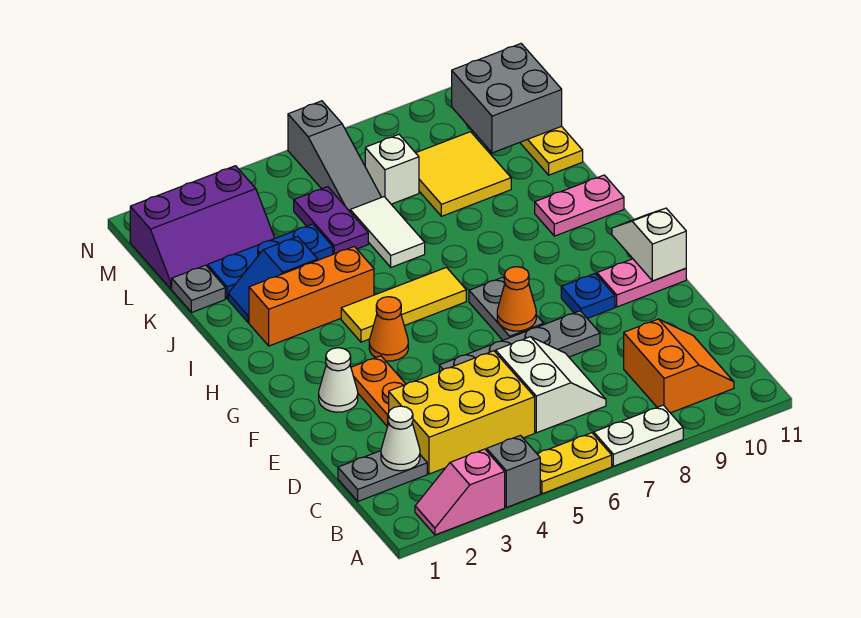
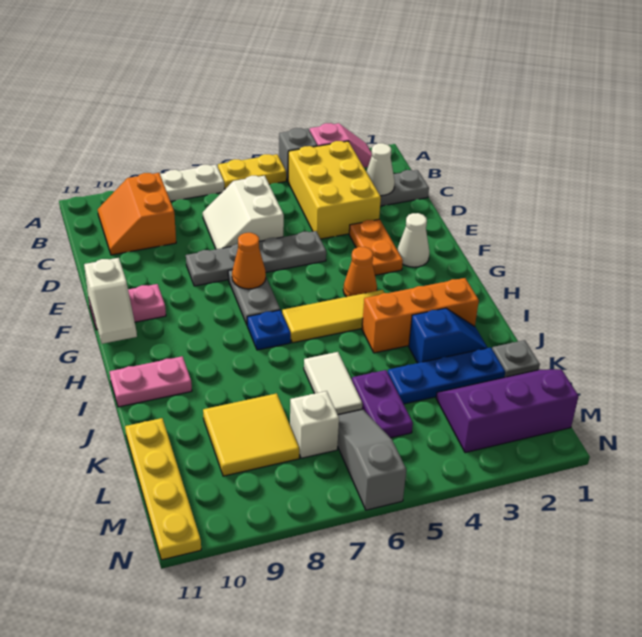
yellow 2x3 brick [389,351,535,474] -> yellow 2x3 brick turned to [288,141,381,239]
blue 1x1 plate [561,274,615,318] -> blue 1x1 plate moved to [247,310,291,350]
grey 2x2 brick [452,44,562,153] -> none

